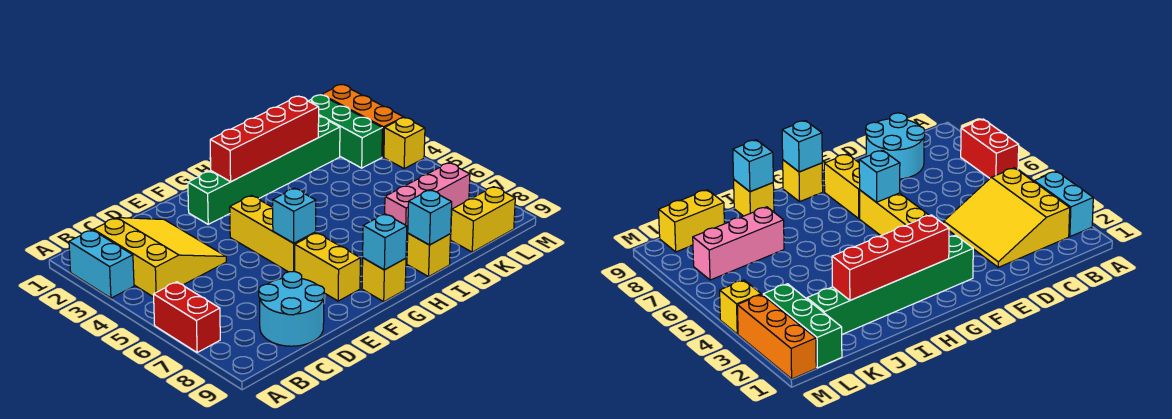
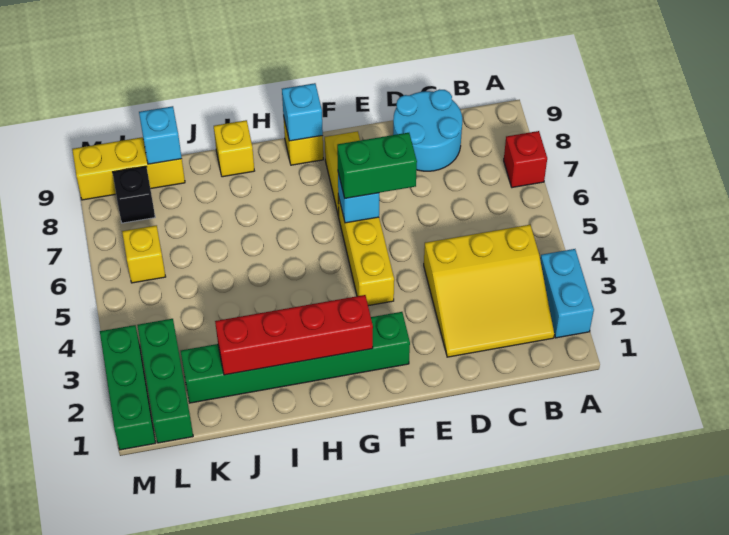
red 1x2 brick [154,282,220,352] -> red 1x1 brick [504,131,547,188]
yellow 3x3 slope [93,218,226,297] -> yellow 3x3 slope turned to [424,225,554,357]
none -> green 1x2 brick [337,133,417,198]
cyan 1x1 brick [408,190,452,245] -> cyan 1x1 brick moved to [139,106,182,164]
pink 1x3 brick [385,163,470,238] -> none
yellow 1x2 brick [451,187,515,252] -> yellow 1x3 brick [72,137,185,200]
none -> black 1x1 brick [113,166,155,223]
orange 1x3 brick [322,85,404,157] -> green 1x3 brick [100,325,155,450]
yellow 1x1 brick [384,118,425,168] -> yellow 1x1 brick moved to [122,225,166,283]

